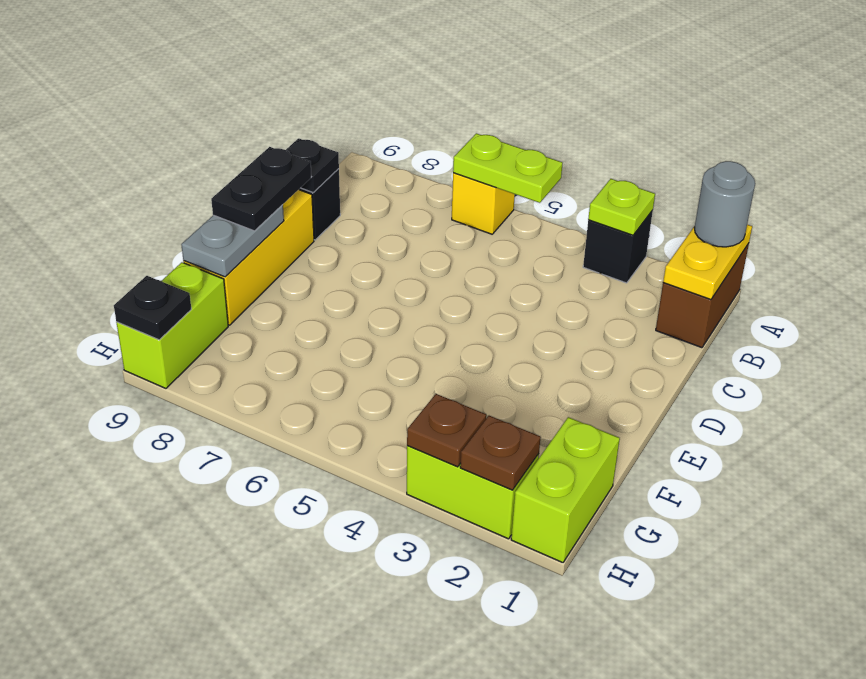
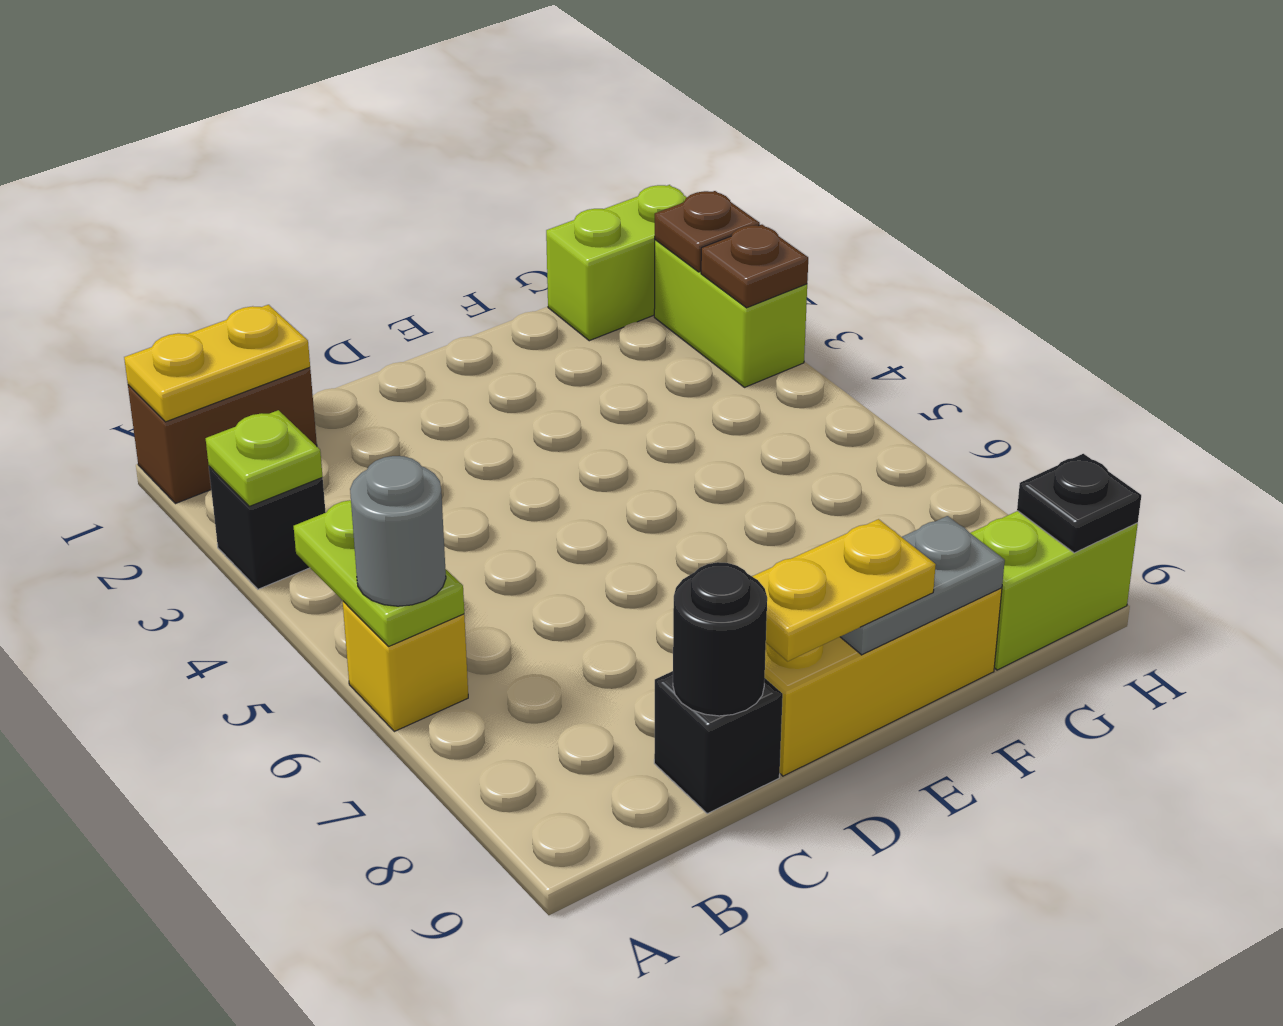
grey 1x1 round brick [694,161,755,247] -> grey 1x1 round brick moved to [350,456,446,606]
black 1x1 plate [286,138,339,193] -> black 1x1 round brick [673,562,767,716]
black 1x2 plate [211,147,311,231] -> yellow 1x2 plate [752,519,936,661]

